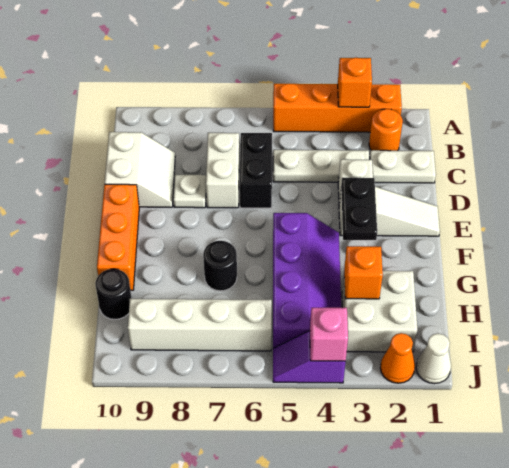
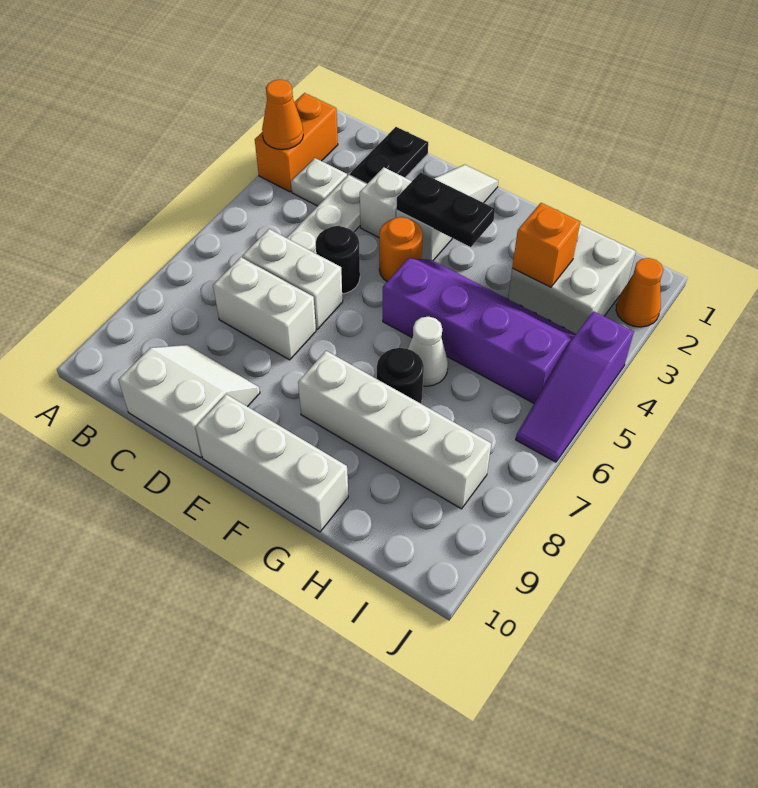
orange 1x4 brick [273,84,402,132] -> orange 1x2 brick [255,93,338,192]
orange 1x1 brick [338,58,372,107] -> orange 1x1 cone [262,80,303,150]
orange 1x1 round brick [369,109,403,151] -> orange 1x1 round brick moved to [379,217,423,281]
white 1x2 plate [370,150,436,183] -> black 1x2 plate [350,127,428,184]
black 1x2 brick [240,133,272,208] -> white 1x2 brick [242,229,343,329]
white 1x1 plate [173,175,206,208] -> white 1x1 plate moved to [291,158,347,206]
orange 1x3 brick [97,184,139,290] -> white 1x3 brick [196,394,348,532]
black 1x1 round brick [95,269,132,320] -> black 1x1 round brick moved to [316,226,360,294]
white 1x4 brick [128,299,272,351] -> white 1x4 brick turned to [298,351,491,509]
white 1x1 cone [416,333,451,384] -> white 1x1 cone moved to [408,317,448,386]
purple 1x2 slope [273,331,346,383] -> purple 1x3 slope [516,311,634,462]
pink 1x1 brick [310,308,348,361] -> none

